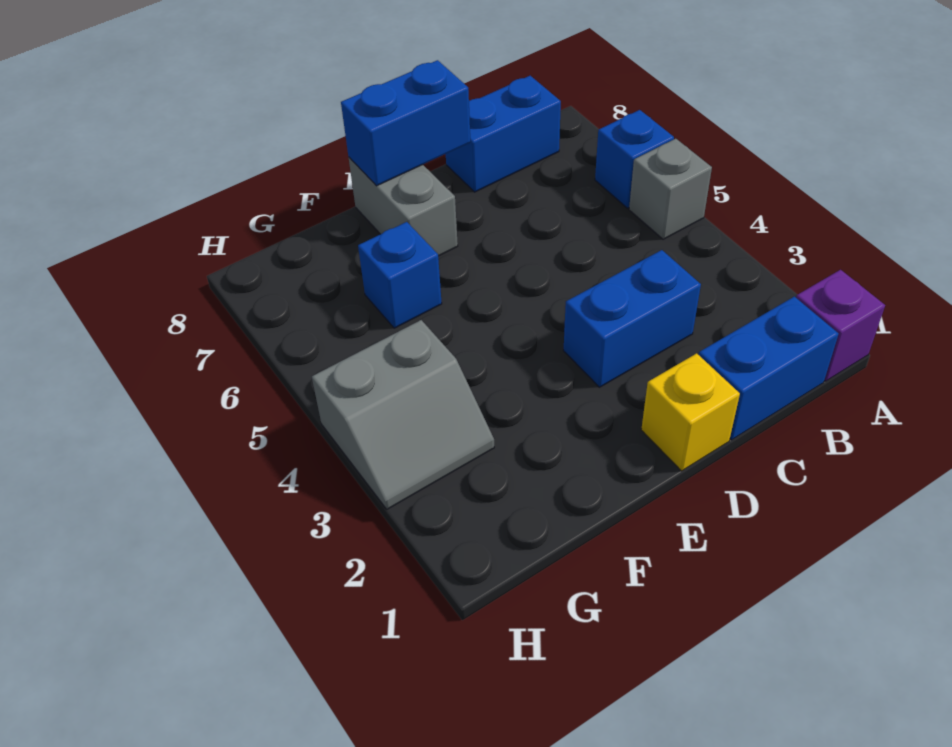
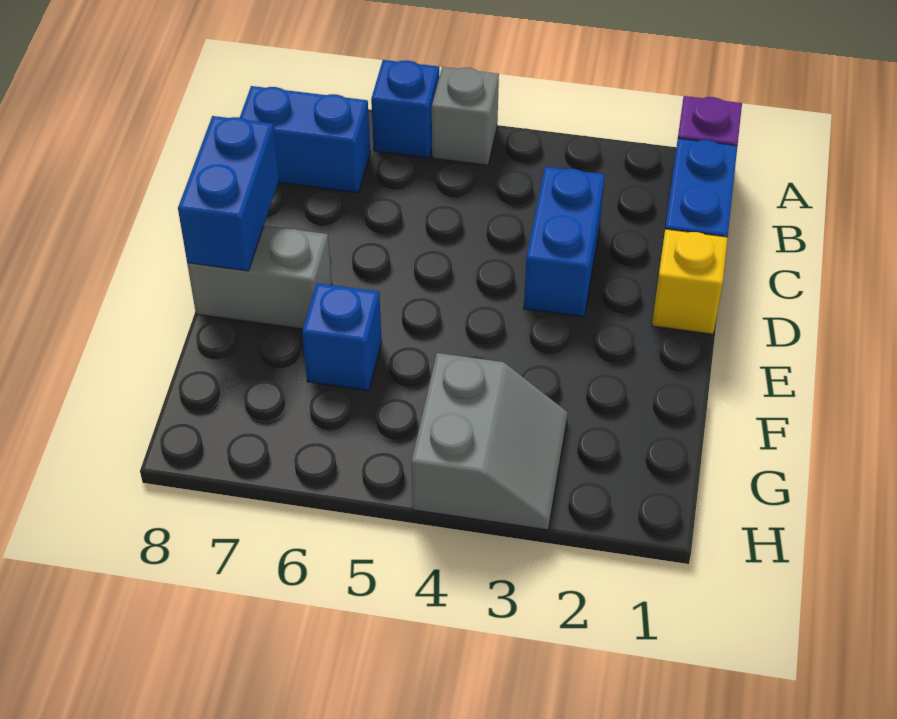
blue 1x2 brick [446,76,561,192] -> blue 1x2 brick turned to [240,86,370,193]

